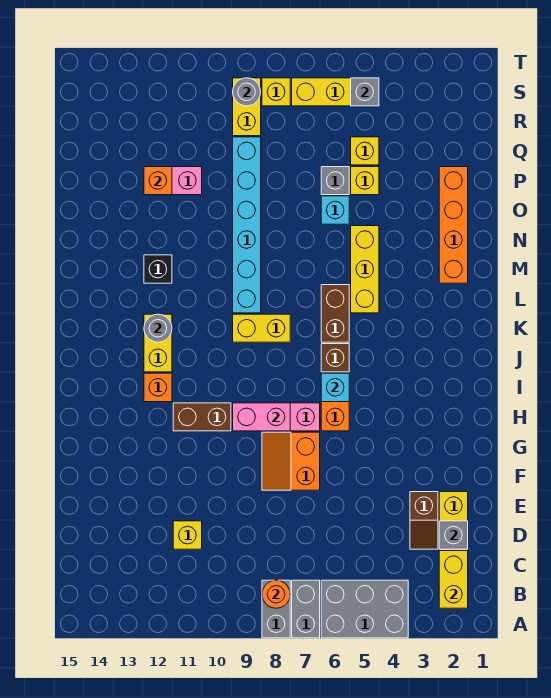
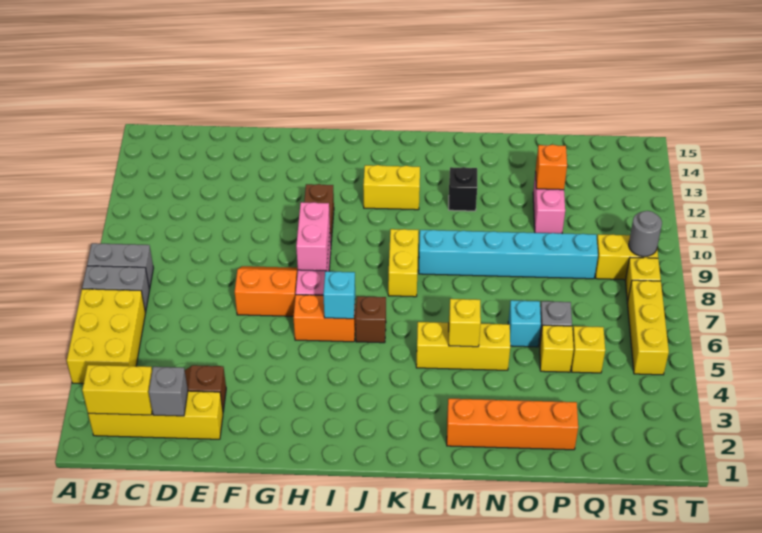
grey 2x3 brick [321,580,408,638] -> yellow 2x3 brick [67,289,145,384]
orange 1x1 round brick [262,580,290,608] -> none
yellow 1x1 brick [173,521,202,549] -> yellow 1x1 brick moved to [449,299,481,347]
orange 1x1 brick [144,373,172,402] -> none
brown 1x2 brick [321,285,349,342] -> none
grey 1x1 round brick [144,314,172,342] -> none
grey 1x1 brick [351,78,379,106] -> none

